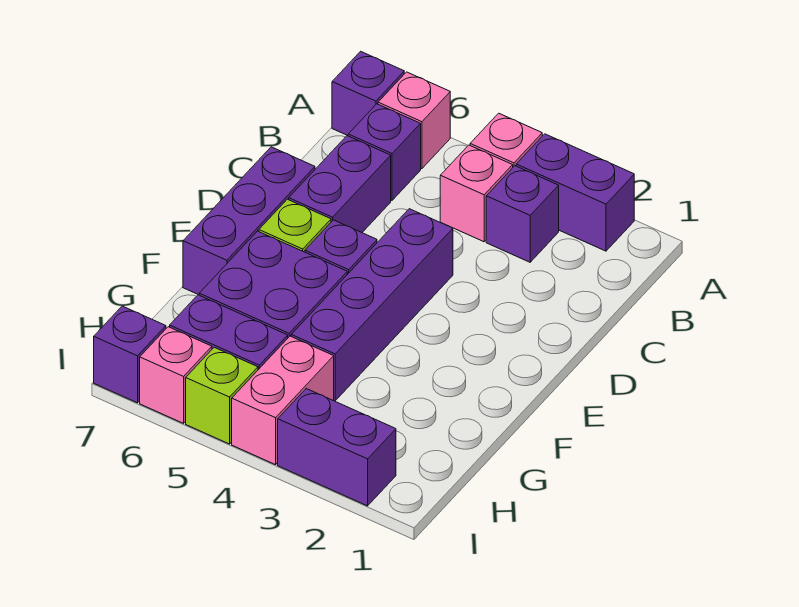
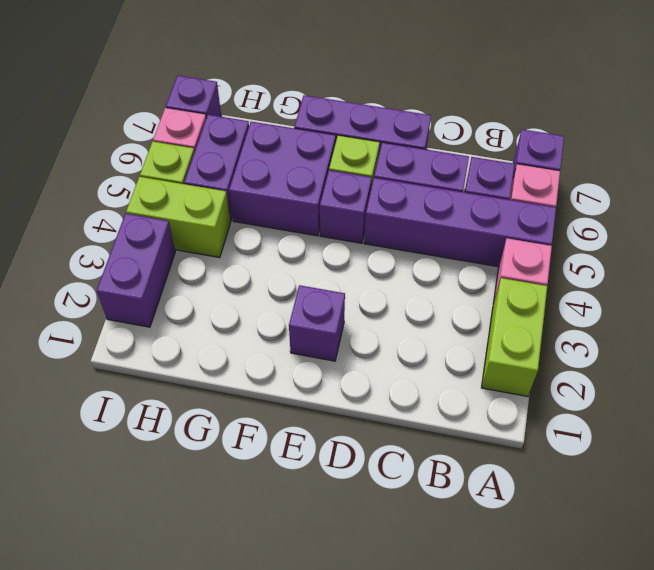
purple 1x2 brick [516,134,634,251] -> lime 1x2 brick [482,278,547,396]
purple 1x1 brick [486,166,559,262] -> purple 1x1 brick moved to [289,285,345,361]
pink 1x1 brick [440,145,513,242] -> none
purple 1x4 brick [291,209,453,401] -> purple 1x4 brick moved to [364,178,556,267]
pink 1x2 brick [232,336,334,465] -> lime 1x2 brick [126,177,231,257]

